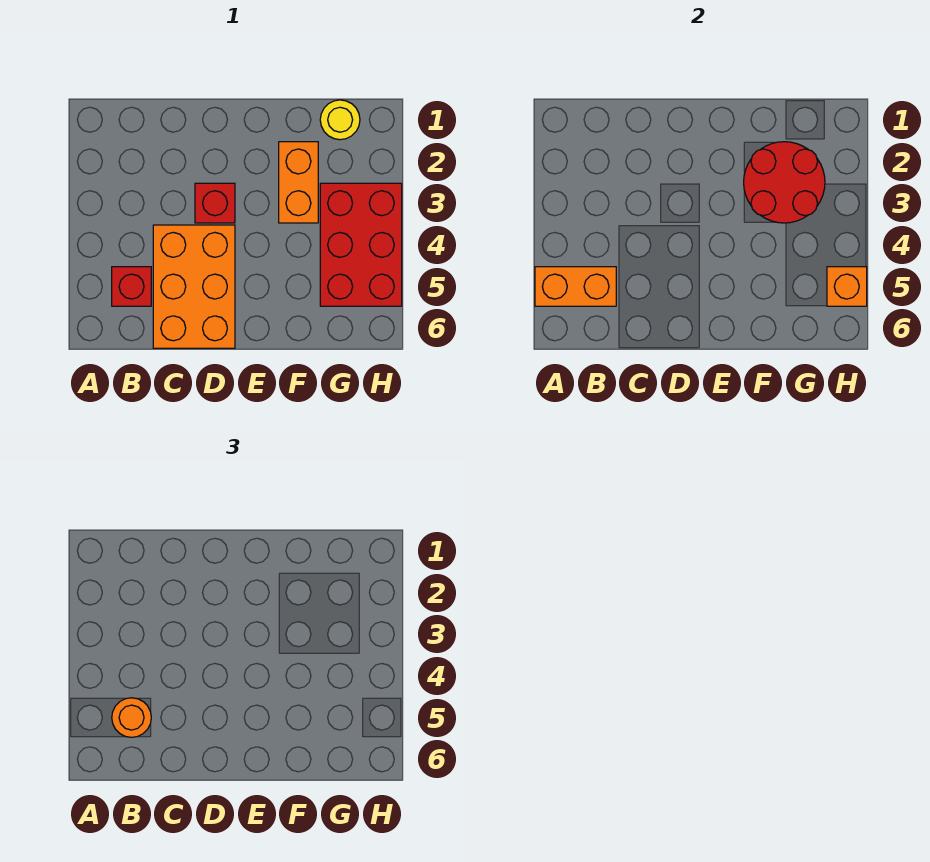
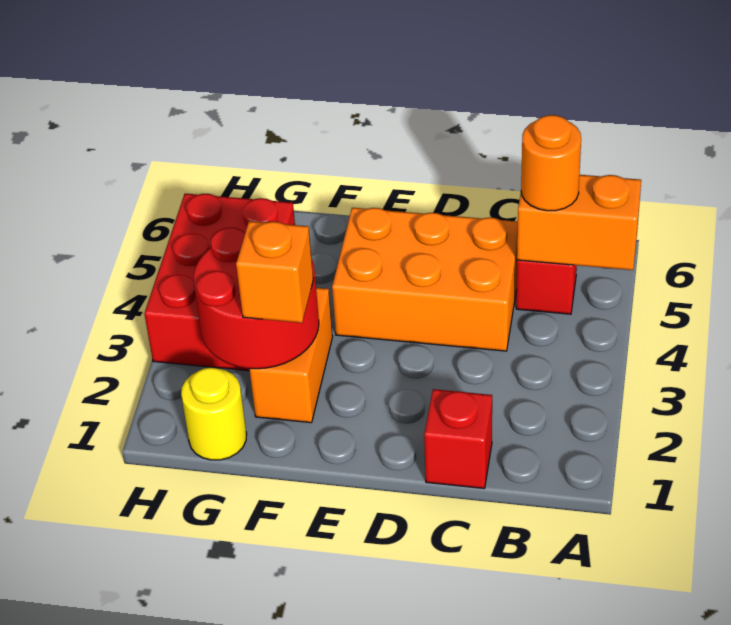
orange 2x3 brick [153,225,235,348] -> orange 2x3 brick turned to [332,208,518,351]
red 1x1 brick [195,183,235,223] -> red 1x1 brick moved to [424,389,492,488]
orange 1x1 brick [827,267,867,306] -> orange 1x1 brick moved to [236,221,313,323]

